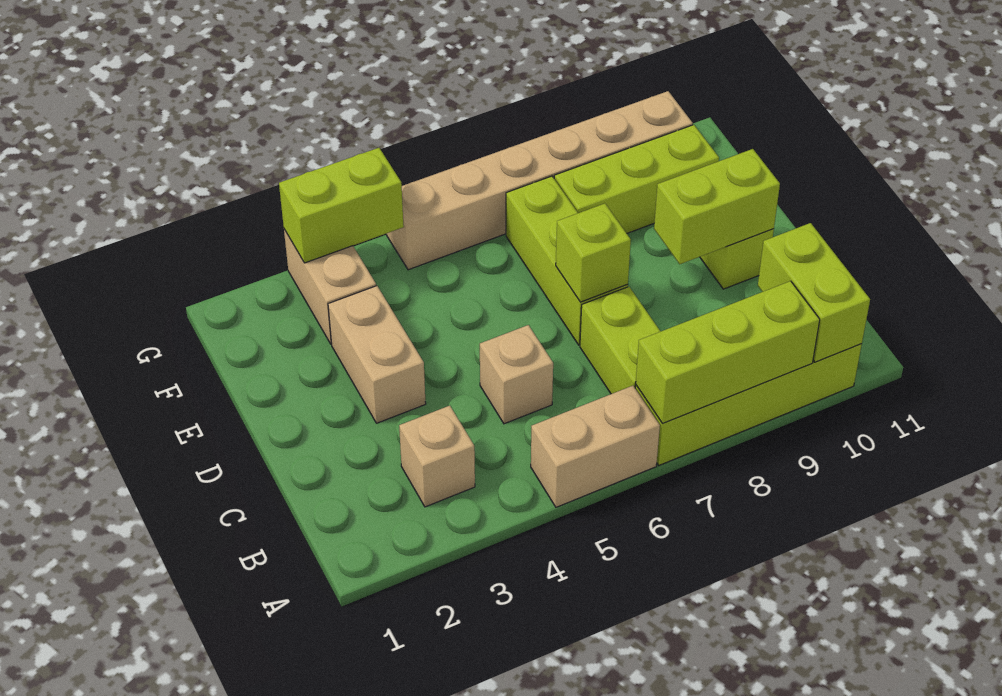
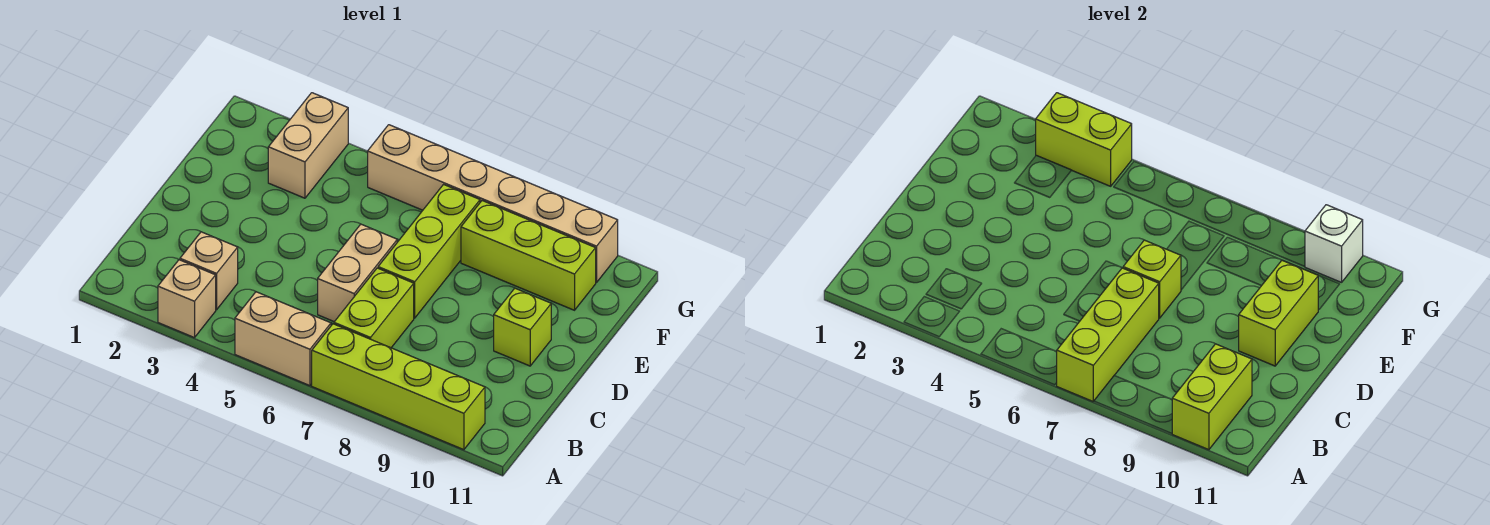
lime 1x3 brick [636,281,820,423] -> lime 1x3 brick turned to [1057,268,1159,401]
tan 1x1 brick [480,325,553,424] -> tan 1x1 brick moved to [158,260,216,338]
tan 1x2 brick [328,286,426,423] -> tan 1x2 brick moved to [318,224,397,322]
lime 1x2 brick [654,149,780,264] -> lime 1x2 brick turned to [1239,261,1319,366]
none -> white 1x1 brick [1305,205,1363,282]

